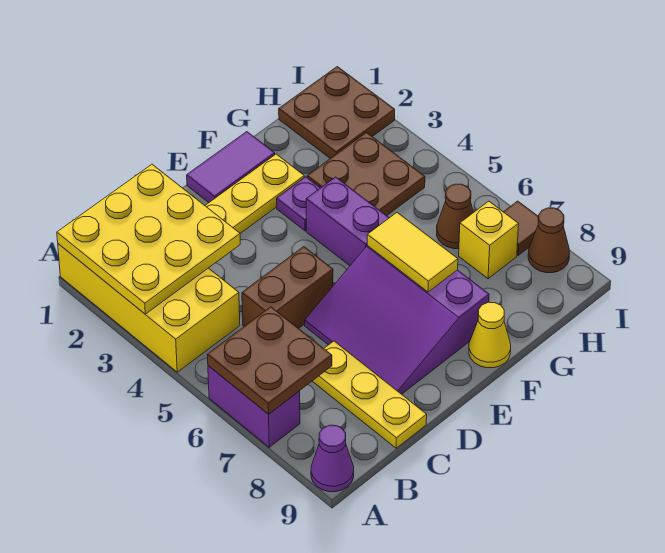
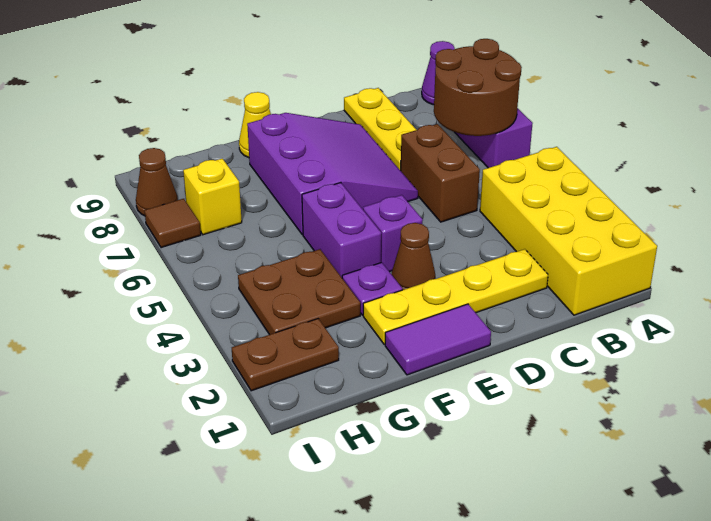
yellow 3x3 plate [57,164,240,314] -> none
brown 2x2 plate [207,307,332,414] -> brown 2x2 round brick [434,39,522,136]
brown 1x2 brick [242,247,333,329] -> brown 1x2 brick turned to [401,124,480,222]
none -> purple 1x1 brick [363,195,423,272]
yellow 1x2 tile [367,213,458,292] -> none
brown 2x2 plate [279,67,395,159] -> brown 1x2 plate [232,319,339,391]
brown 1x1 cone [437,184,474,249] -> brown 1x1 cone moved to [392,223,435,290]

